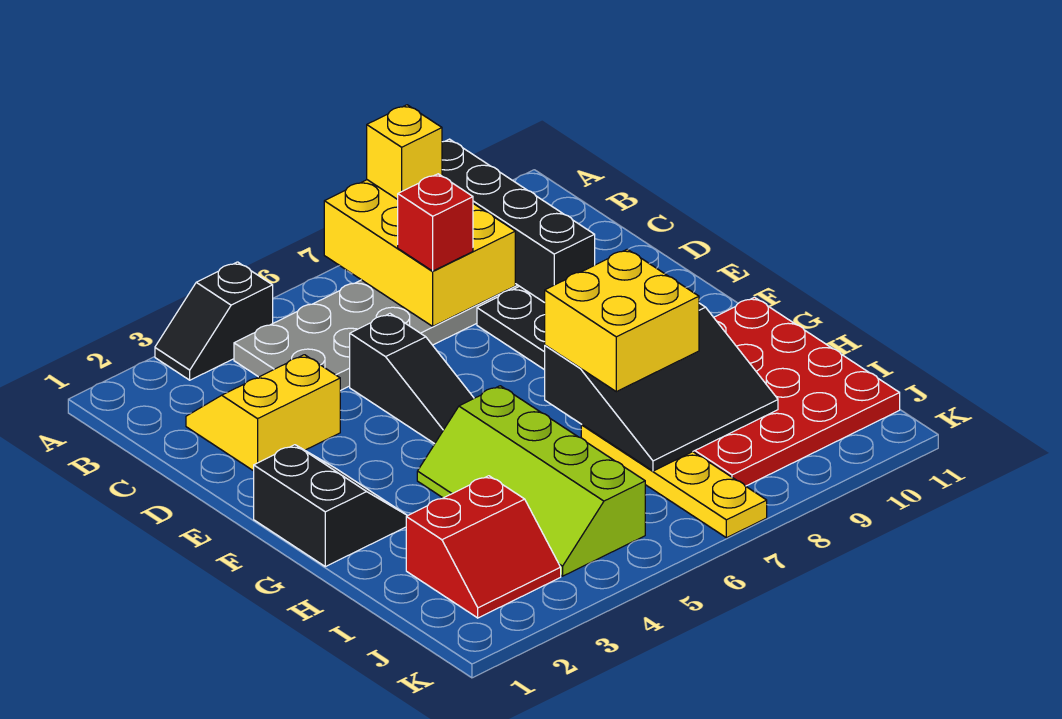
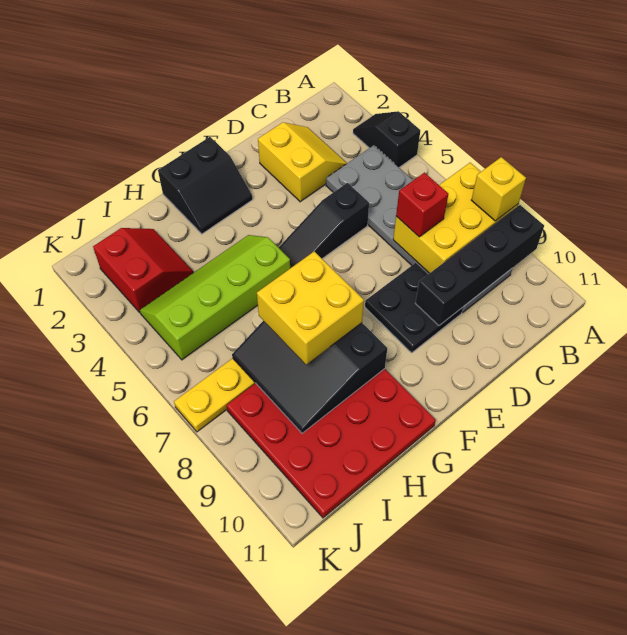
red 2x2 slope [406,476,561,618] -> red 2x2 slope turned to [93,228,194,312]

